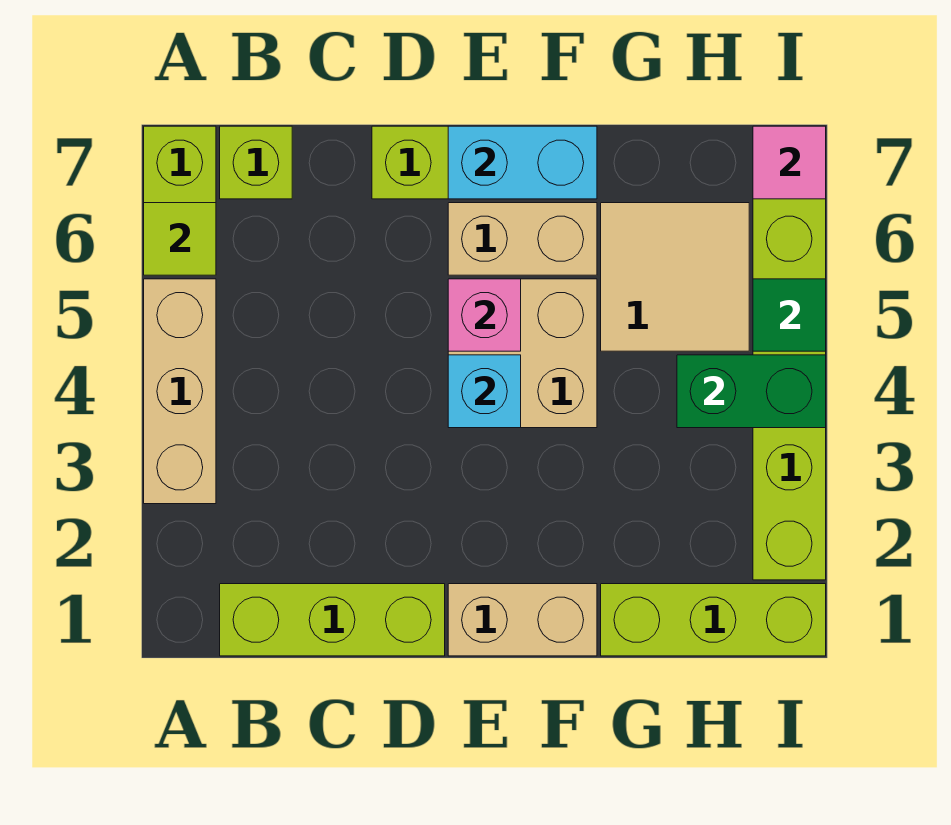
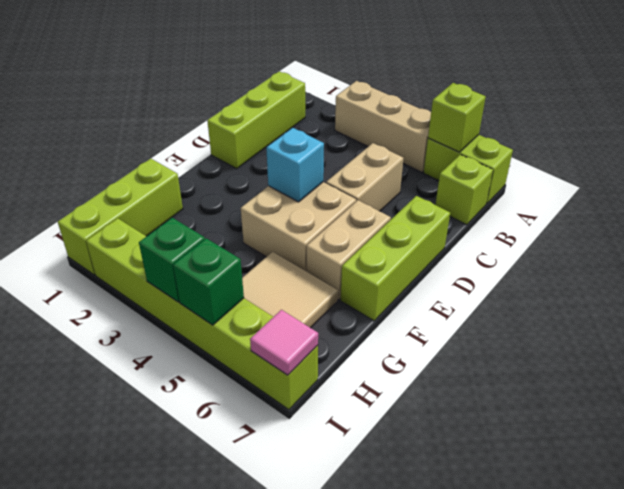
lime 1x1 tile [144,203,216,275] -> lime 1x1 brick [428,83,486,152]
tan 1x2 brick [448,584,597,656] -> tan 1x2 brick moved to [326,143,403,211]
pink 1x1 brick [448,279,521,351] -> none
cyan 1x2 brick [448,126,597,199] -> none
green 1x2 brick [677,355,826,428] -> green 1x1 brick [139,218,205,302]
green 1x1 tile [753,279,826,351] -> green 1x1 brick [173,238,244,325]

